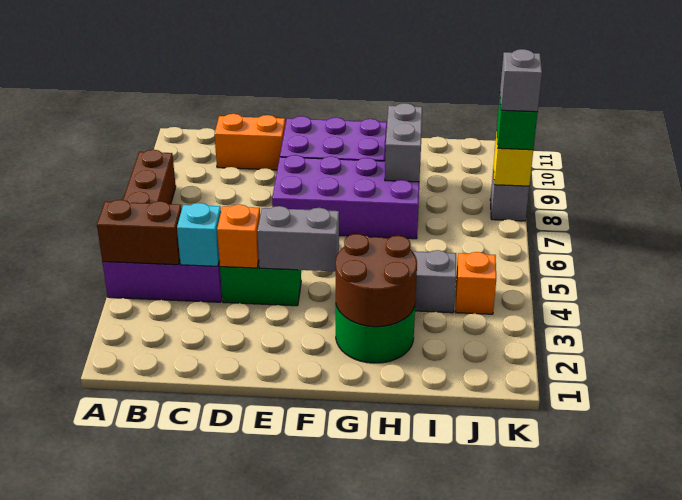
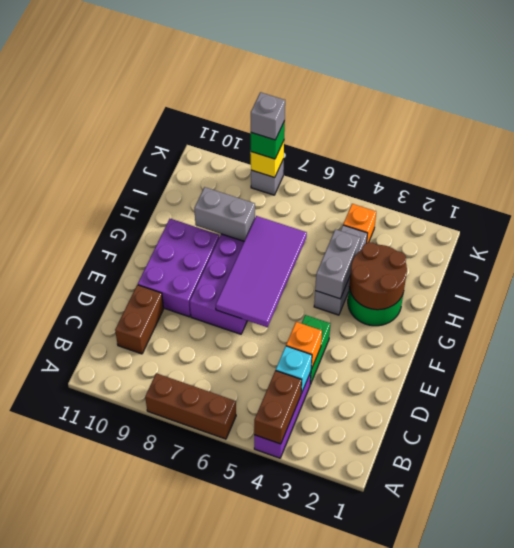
orange 1x2 brick [215,114,285,170] -> brown 1x2 brick [115,285,163,354]
grey 1x2 brick [257,206,339,271] -> grey 1x2 brick moved to [315,229,360,299]
none -> purple 2x4 tile [216,216,307,327]

